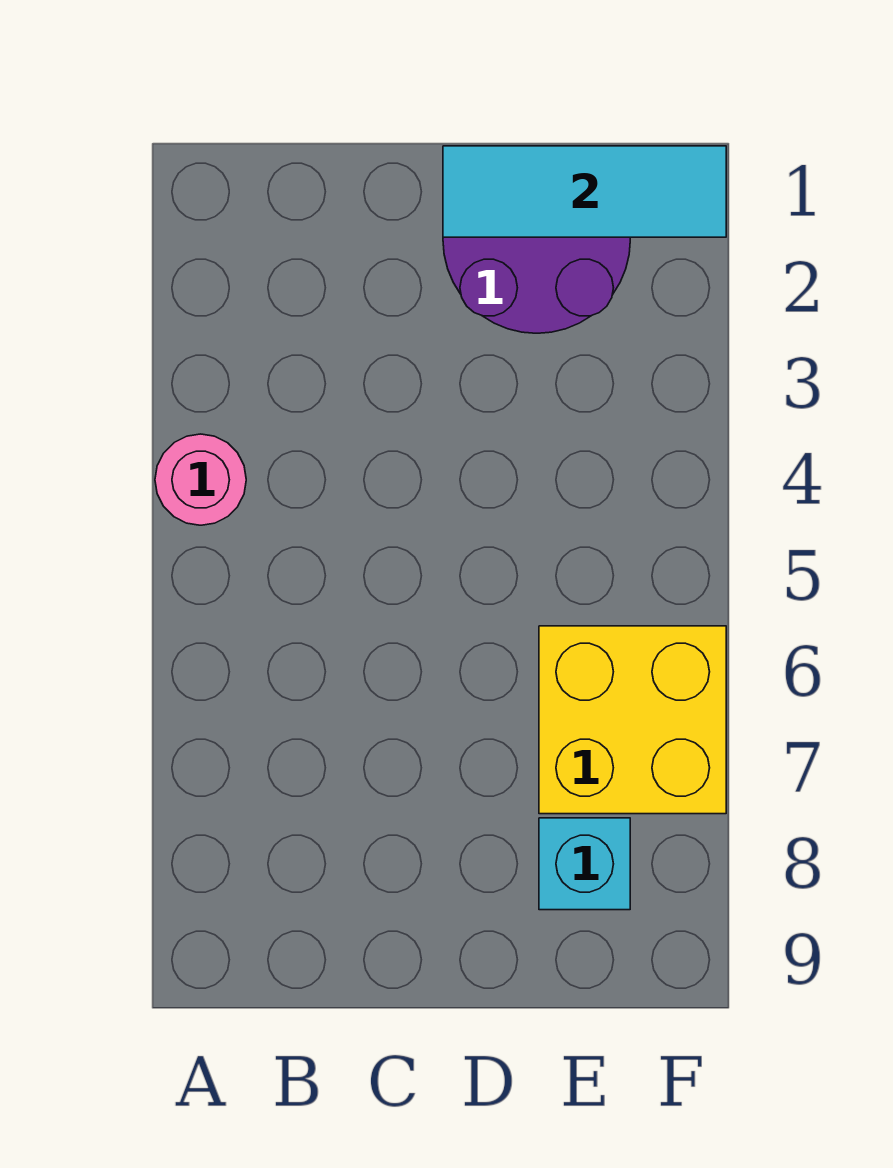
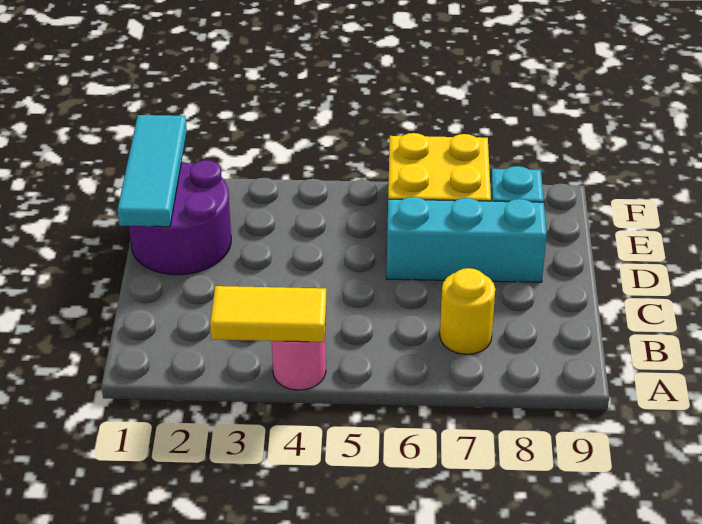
none -> yellow 1x2 tile [210,286,326,342]
none -> yellow 1x1 round brick [440,268,495,354]
none -> cyan 1x3 brick [387,197,547,282]

